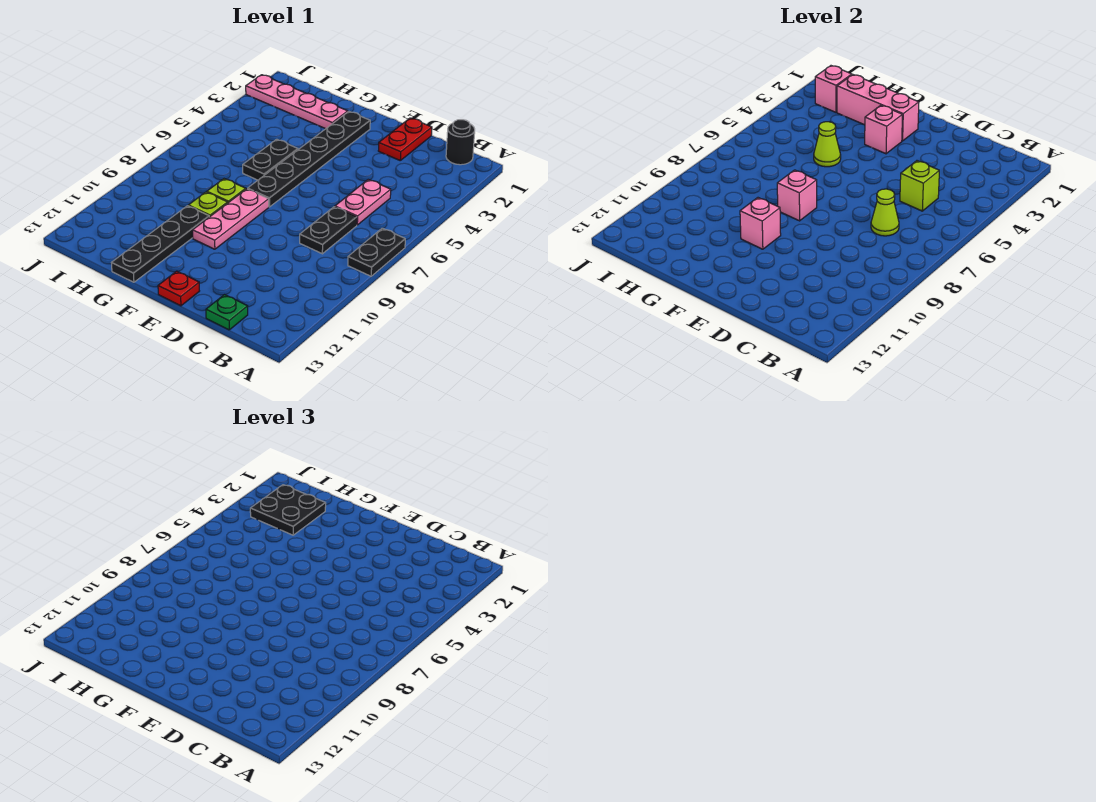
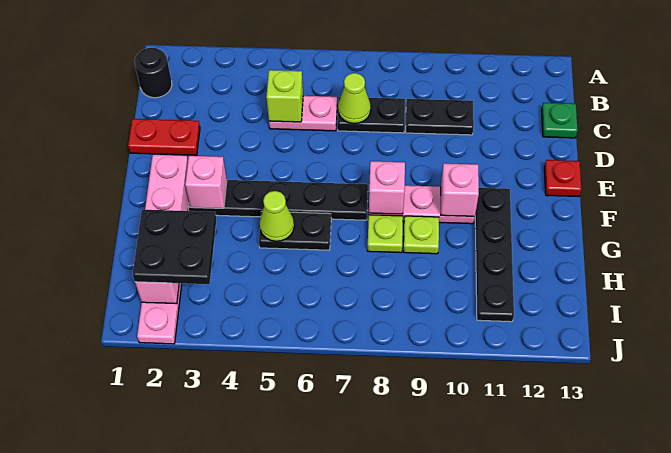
black 1x2 plate [348,228,405,276] -> black 1x2 plate moved to [406,99,474,135]
black 1x4 plate [112,206,209,282] -> black 1x4 plate turned to [475,188,514,322]

